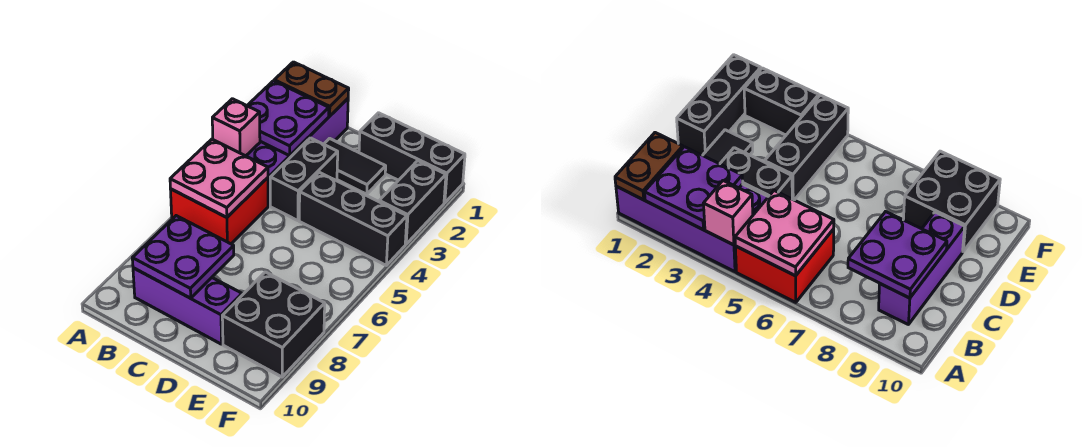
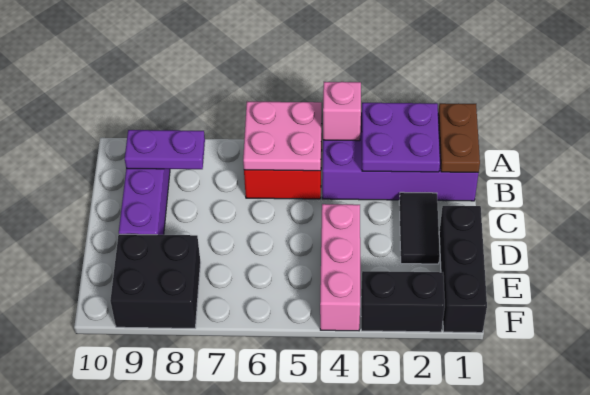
purple 2x2 plate [132,216,234,298] -> purple 1x2 plate [125,130,205,169]
black 1x2 brick [270,138,338,221] -> none
black 1x3 brick [299,172,407,265] -> pink 1x3 brick [320,204,360,331]

